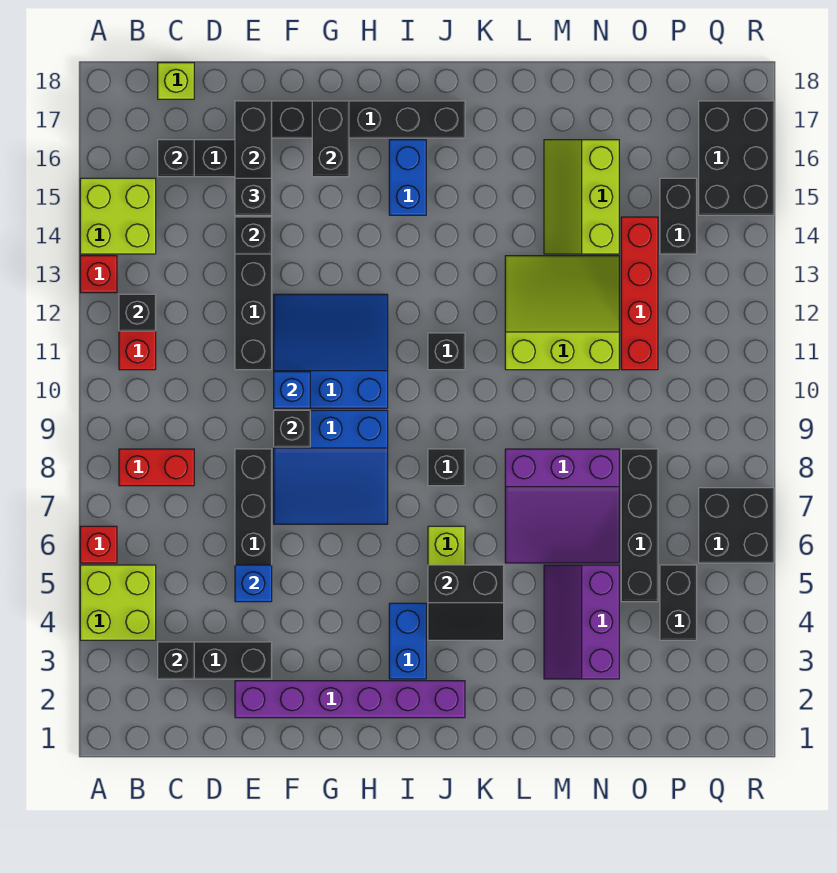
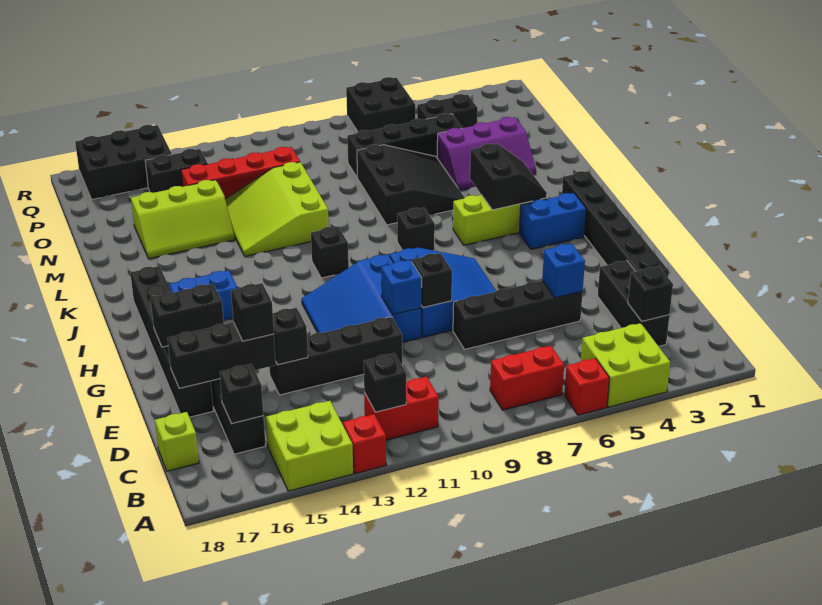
red 1x2 brick [119,449,194,486] -> red 1x2 brick turned to [490,346,564,410]
purple 1x6 brick [235,681,465,718] -> black 1x6 brick [562,171,669,277]
purple 3x3 slope [505,449,619,563] -> black 3x3 slope [357,145,465,225]

